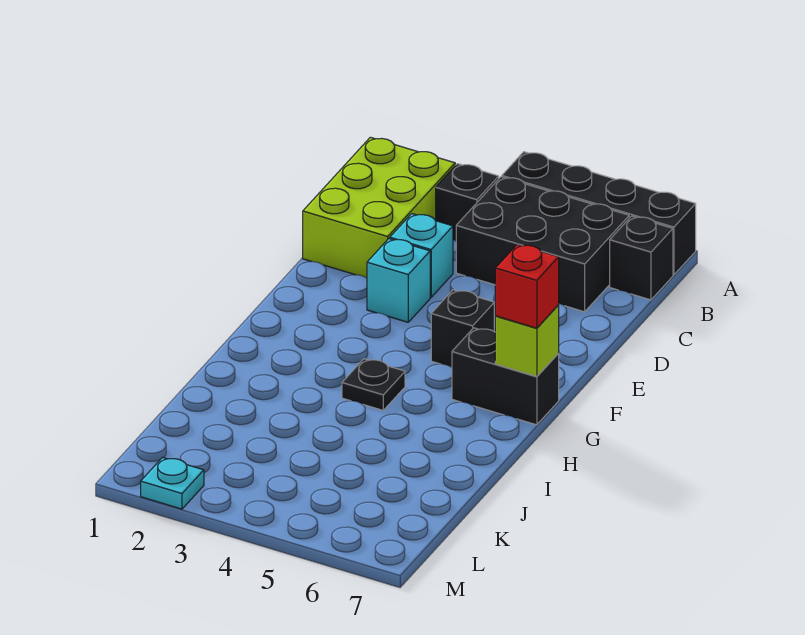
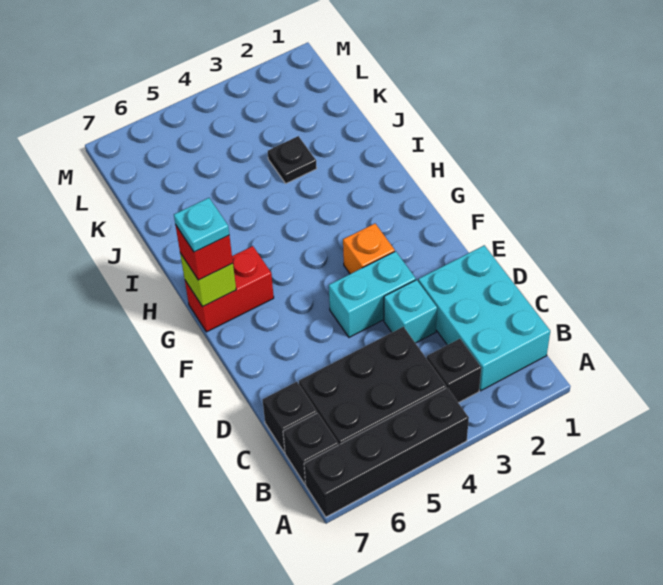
lime 2x3 brick [303,137,455,278] -> cyan 2x3 brick [418,245,550,391]
cyan 1x1 brick [367,239,430,322] -> cyan 1x2 brick [329,251,416,337]
none -> orange 1x1 brick [343,224,395,274]
black 1x1 brick [431,290,494,367] -> black 1x1 brick moved to [263,382,317,453]
black 1x2 brick [452,328,559,425] -> red 1x2 brick [185,246,274,332]
black 1x1 plate [342,359,405,410] -> black 1x1 plate moved to [268,136,317,183]
cyan 1x1 plate [141,458,204,509] -> cyan 1x1 plate moved to [174,198,229,252]

